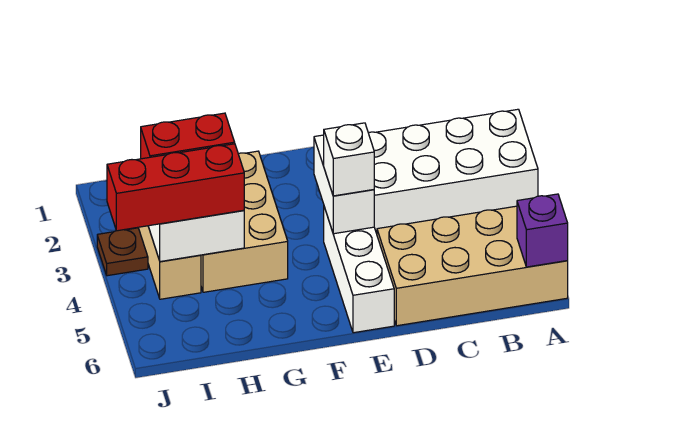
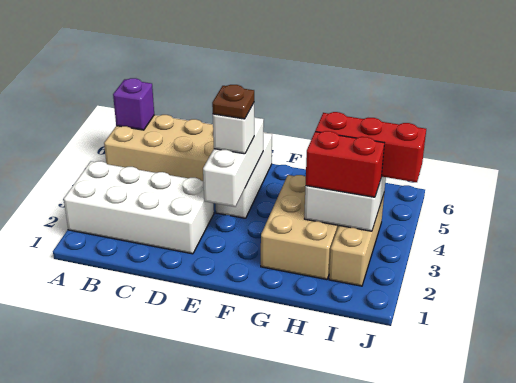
white 1x2 brick [314,135,374,234] -> white 1x3 brick [203,117,264,207]
brown 1x1 plate [97,228,148,276] -> brown 1x1 plate moved to [212,85,254,119]

